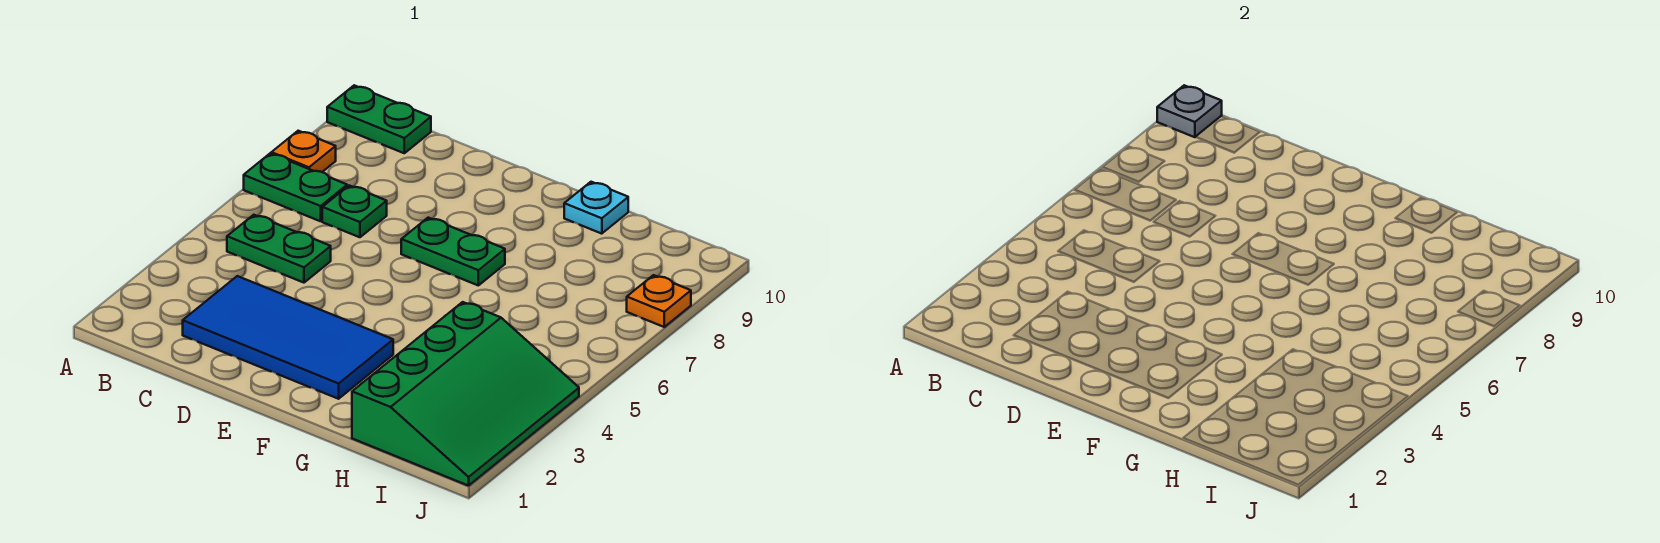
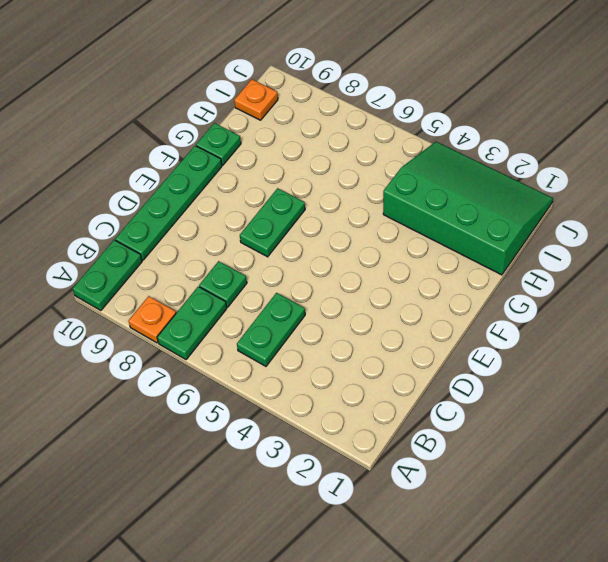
grey 1x1 plate [1157,85,1222,137] -> none
blue 2x4 tile [183,276,393,399] -> none
none -> green 1x4 plate [115,146,222,260]
cyan 1x1 plate [564,182,628,234] -> green 1x1 plate [196,123,241,165]
orange 1x1 plate [627,275,691,327] -> orange 1x1 plate moved to [234,79,278,120]

